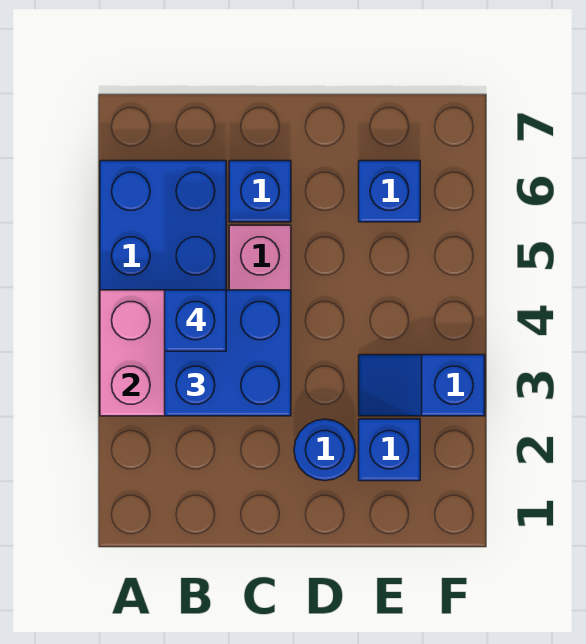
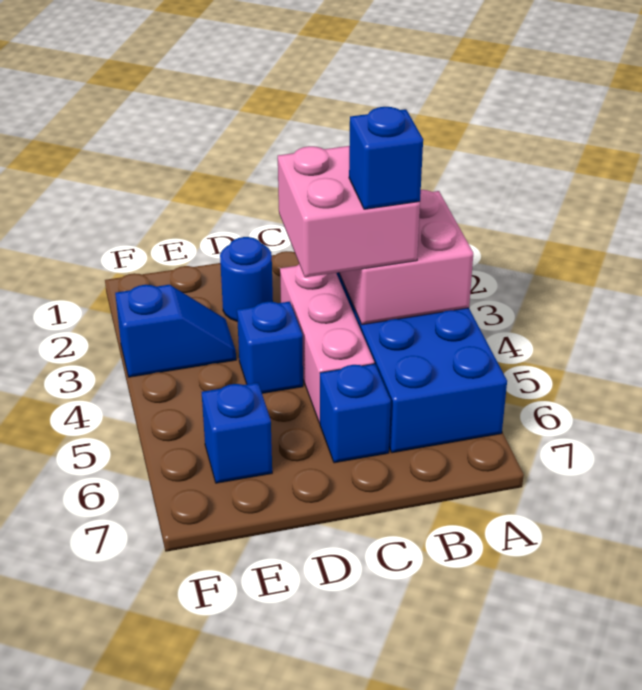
blue 2x2 brick [165,290,291,416] -> pink 2x2 brick [278,146,420,277]
blue 1x1 brick [359,419,420,481] -> blue 1x1 brick moved to [237,302,303,393]

